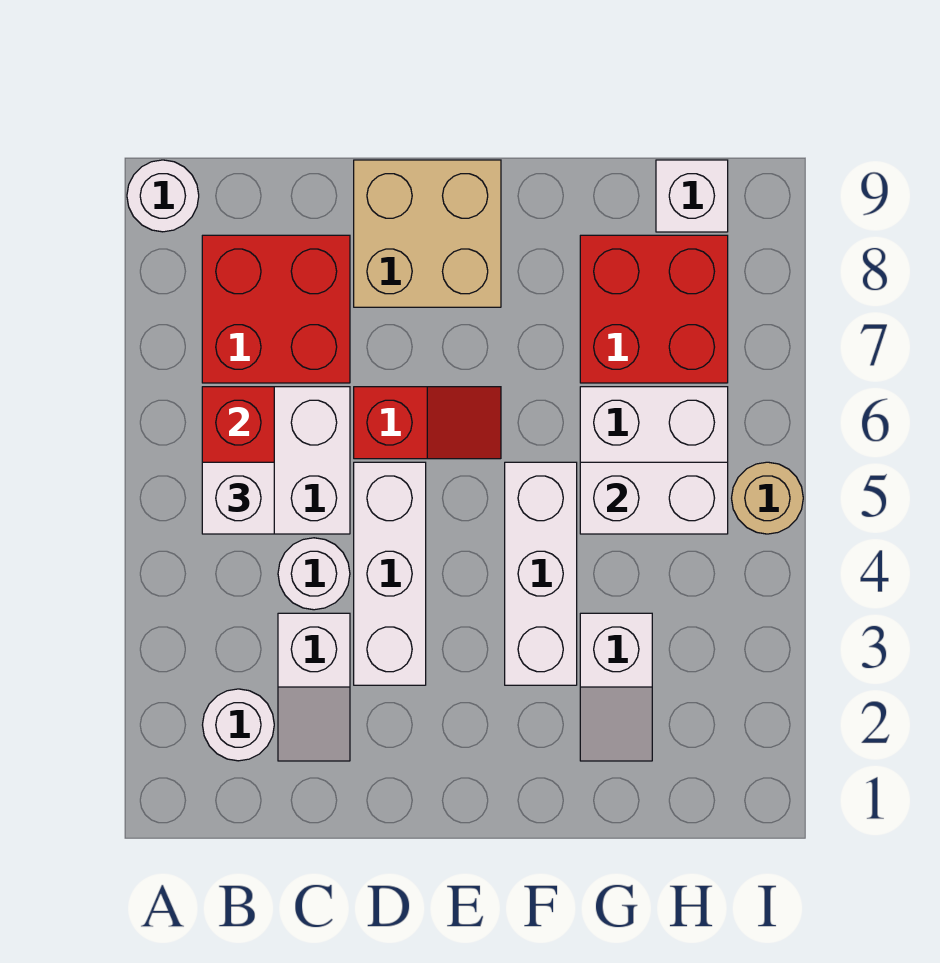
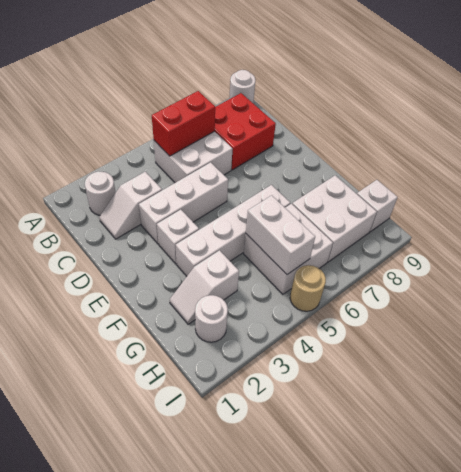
white 1x1 brick [202,462,274,534] -> white 1x1 brick moved to [157,210,199,264]
white 1x1 round brick [278,538,350,610] -> white 1x1 round brick moved to [195,295,228,342]
red 1x2 slope [354,387,501,459] -> none
tan 2x2 brick [354,160,501,307] -> none
white 1x3 brick [505,462,577,685] -> white 1x4 brick [176,185,290,276]
red 2x2 brick [580,235,728,383] -> white 2x2 brick [292,175,377,262]

